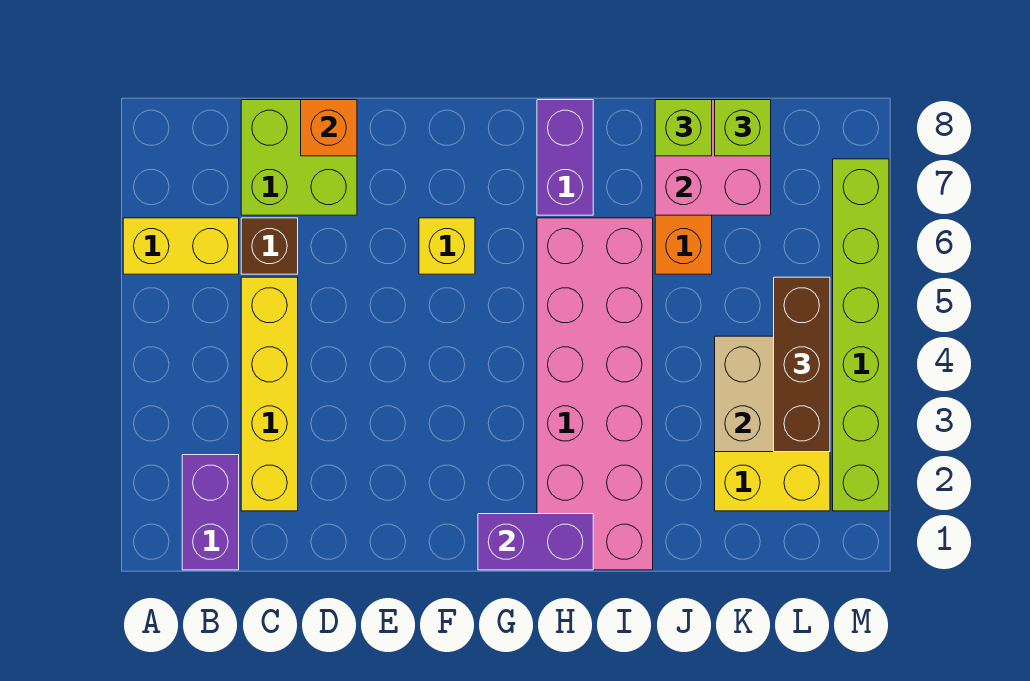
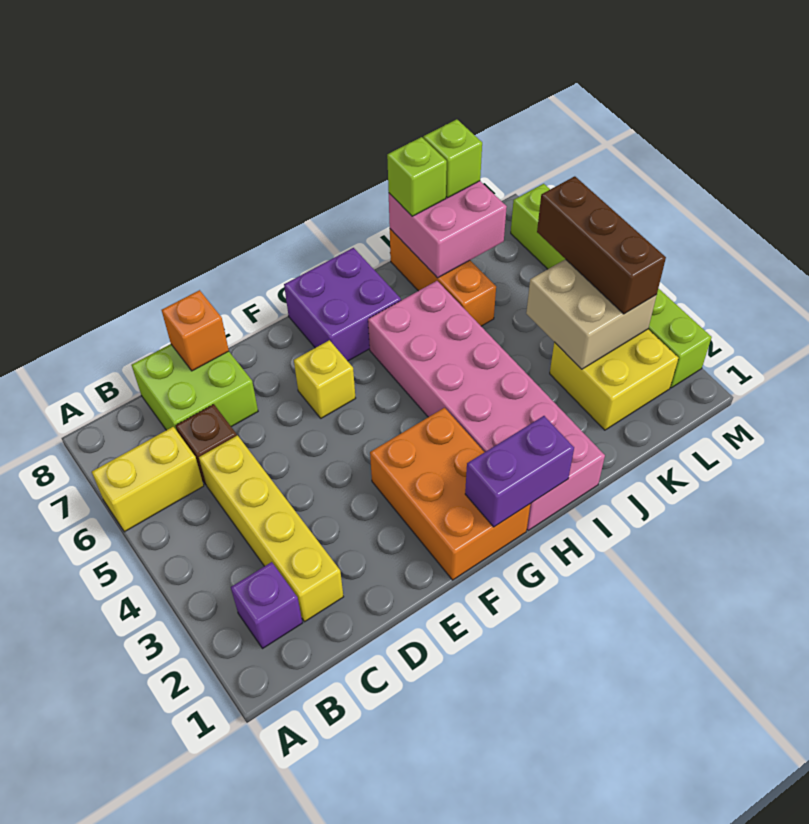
purple 1x2 brick [182,455,239,570] -> purple 1x1 brick [231,562,302,649]
none -> orange 2x3 brick [370,408,530,580]
purple 1x2 brick [537,100,593,215] -> purple 2x2 brick [284,248,401,361]

